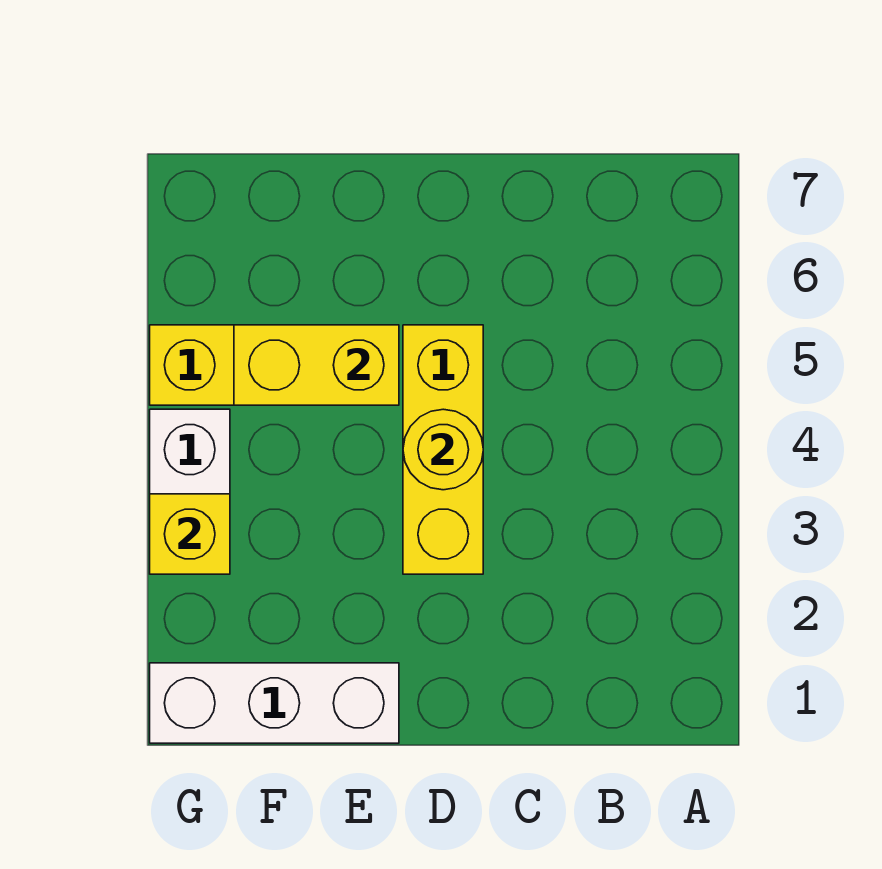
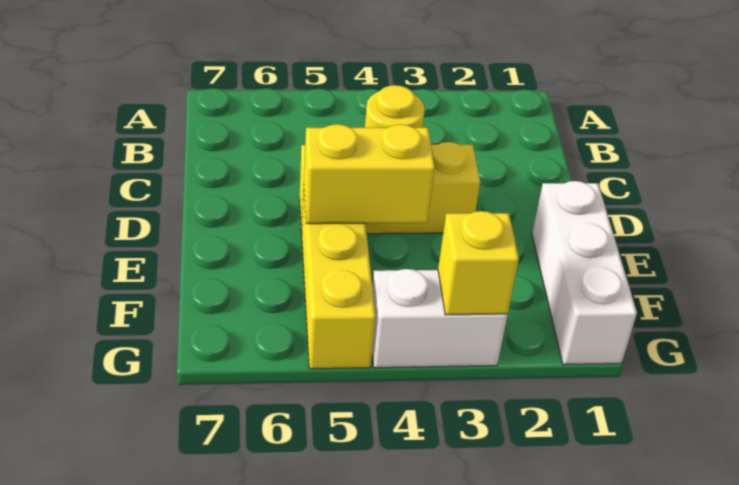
yellow 1x2 brick [234,325,399,405] -> yellow 1x2 brick turned to [304,124,435,224]

